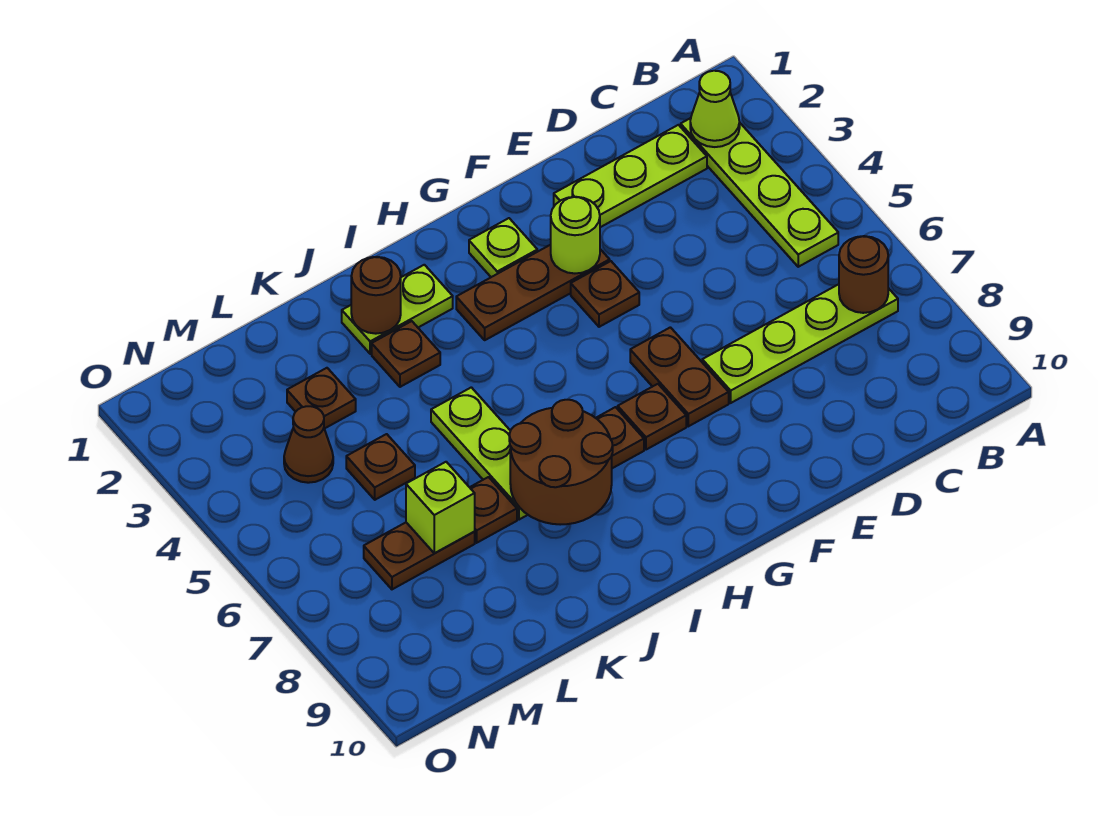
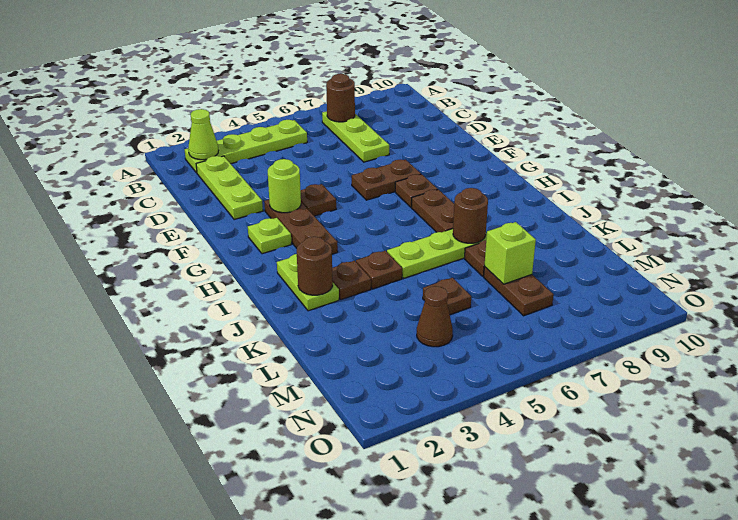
lime 1x4 plate [702,284,898,403] -> lime 1x3 plate [322,111,389,162]
brown 2x2 round brick [509,400,613,525] -> brown 1x1 round brick [453,188,488,243]
brown 1x1 plate [287,368,356,429] -> brown 1x1 plate moved to [356,251,402,289]

